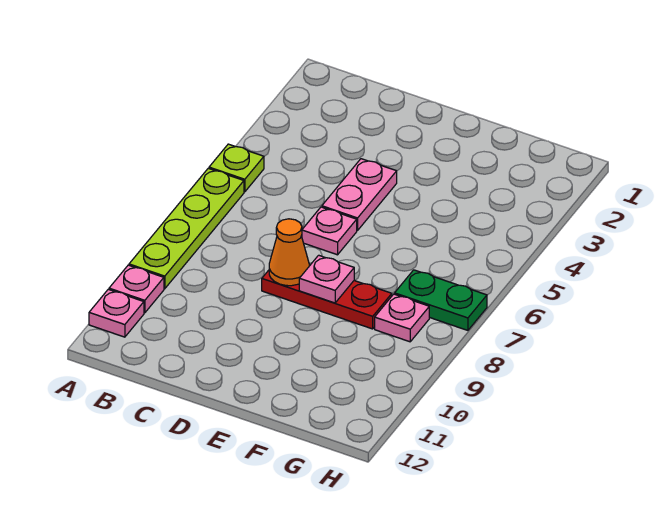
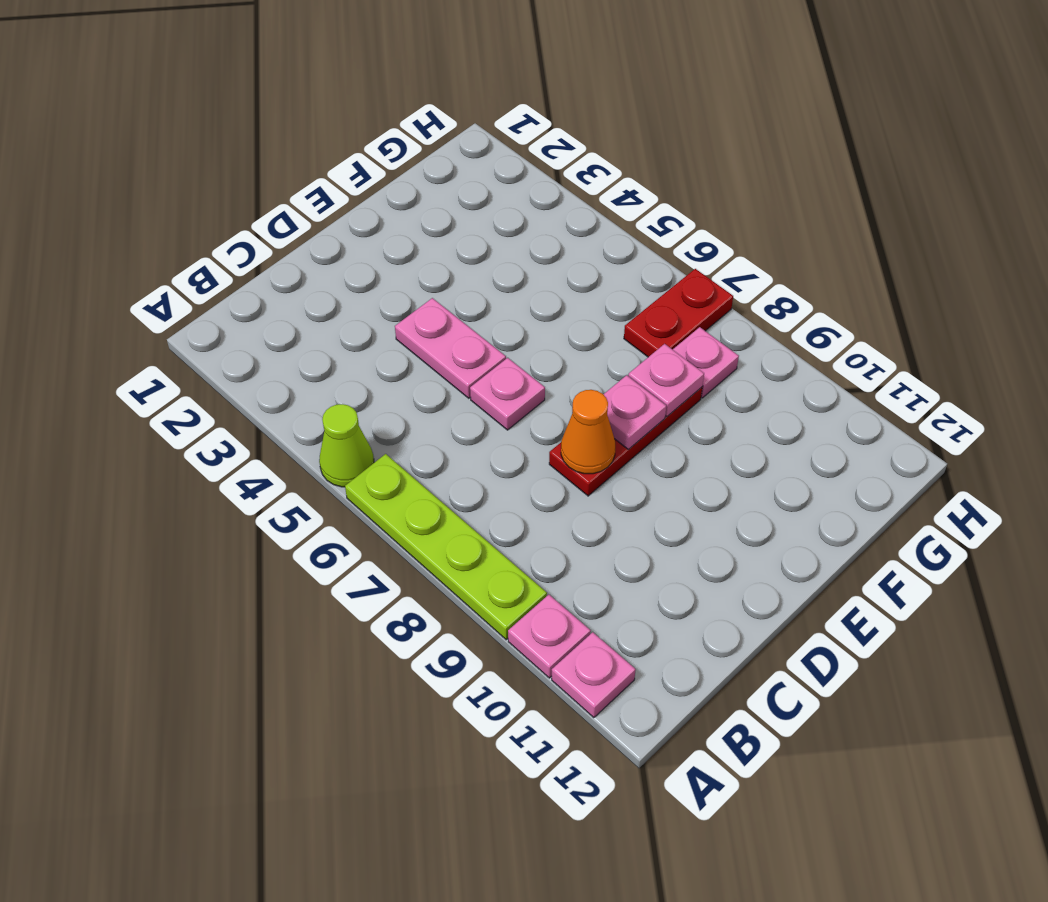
lime 1x1 plate [209,144,264,192] -> lime 1x1 cone [319,404,374,487]
none -> pink 1x1 plate [628,344,704,417]
green 1x2 plate [395,270,487,330] -> red 1x2 plate [624,269,733,357]

